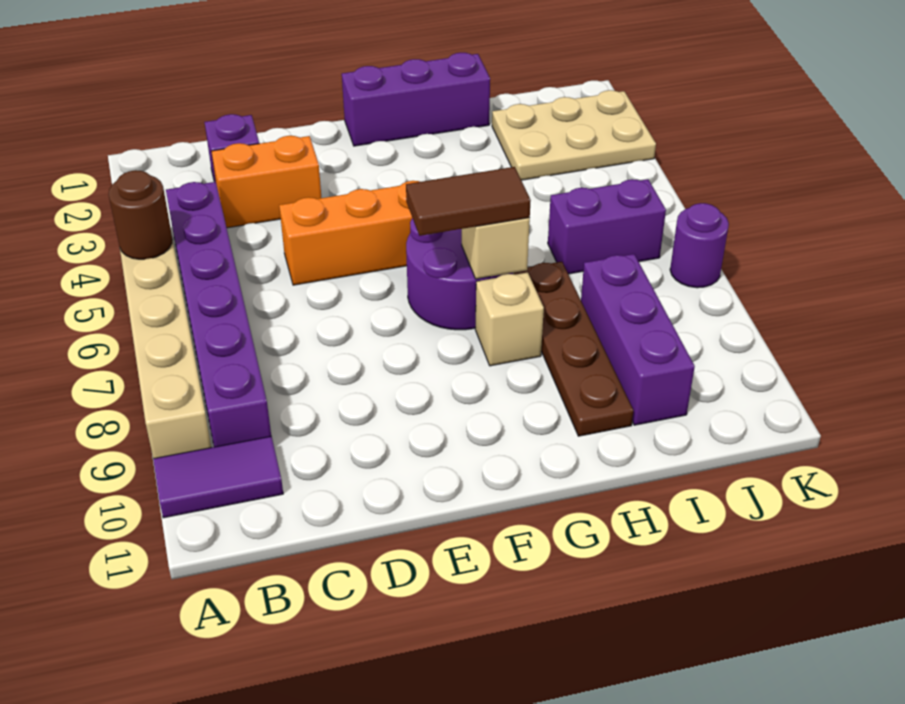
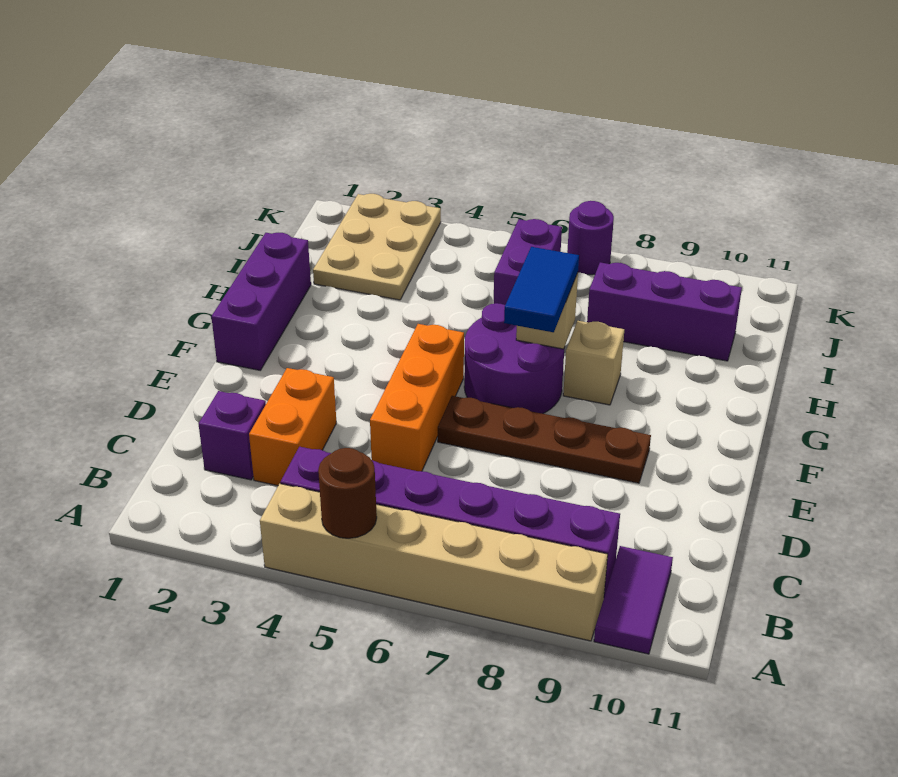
brown 1x2 tile [406,167,531,236] -> blue 1x2 tile [504,247,579,332]
brown 1x4 plate [513,262,633,436] -> brown 1x4 plate moved to [438,396,651,483]

